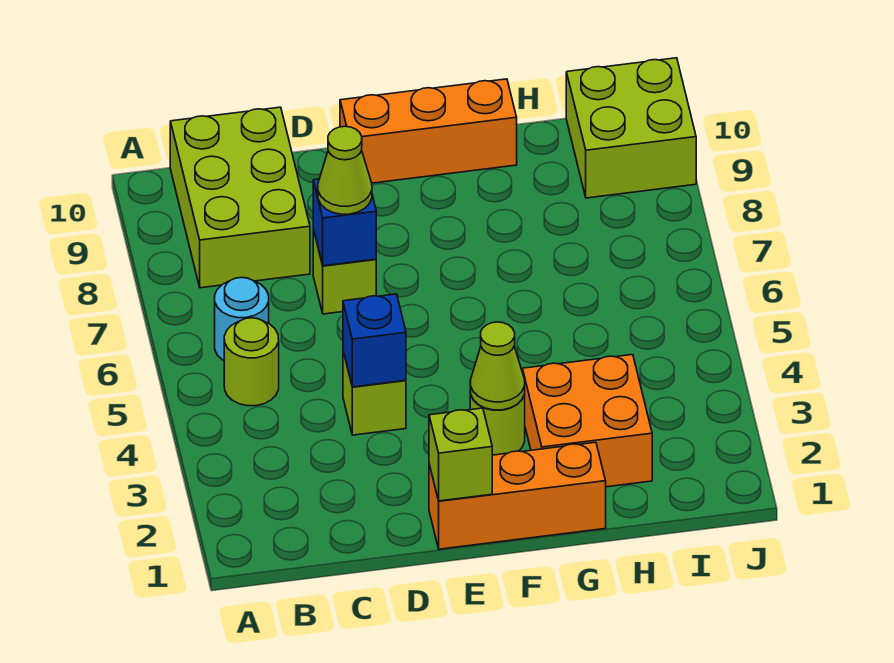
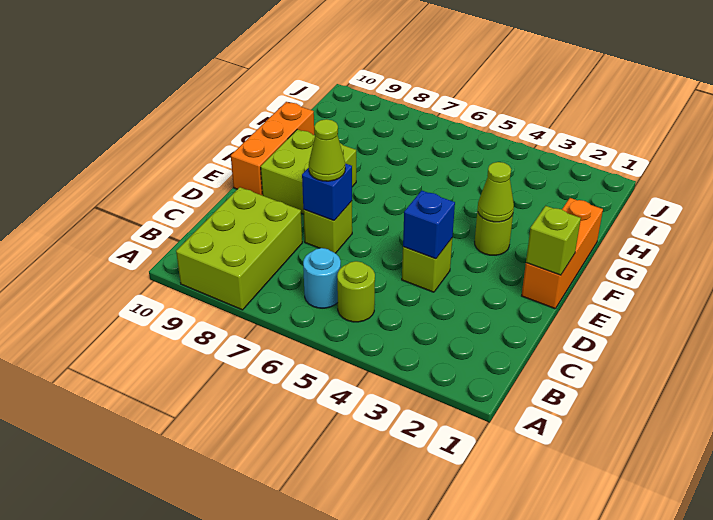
lime 2x3 brick [170,107,310,288] -> lime 2x3 brick turned to [176,187,302,310]
orange 2x2 brick [522,355,652,487] -> none
lime 2x2 brick [566,58,696,198] -> lime 2x2 brick moved to [261,129,356,214]

